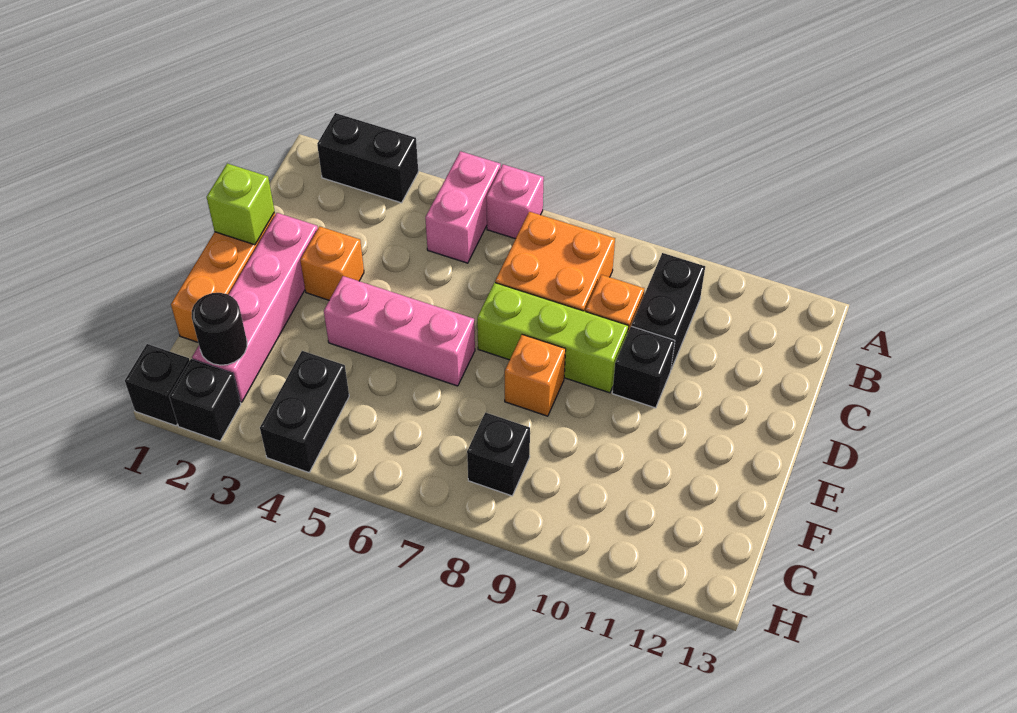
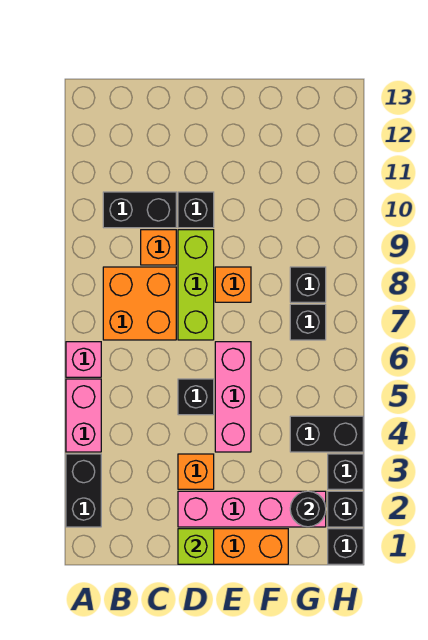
pink 1x2 brick [425,151,501,263] -> pink 1x2 brick turned to [66,379,101,452]
none -> black 1x1 brick [178,379,214,415]
none -> black 1x1 brick [290,304,326,340]
none -> black 1x1 brick [328,454,363,489]

